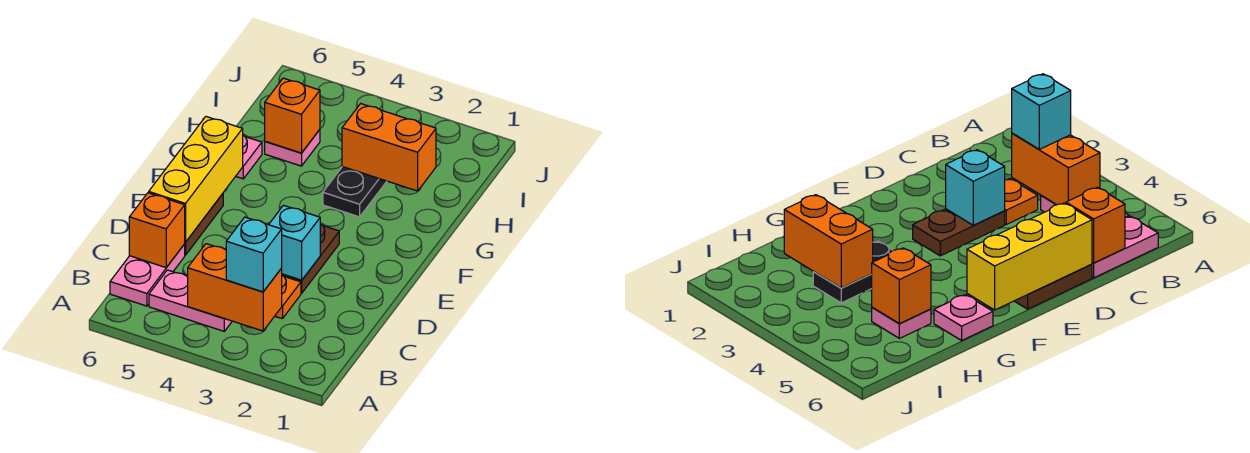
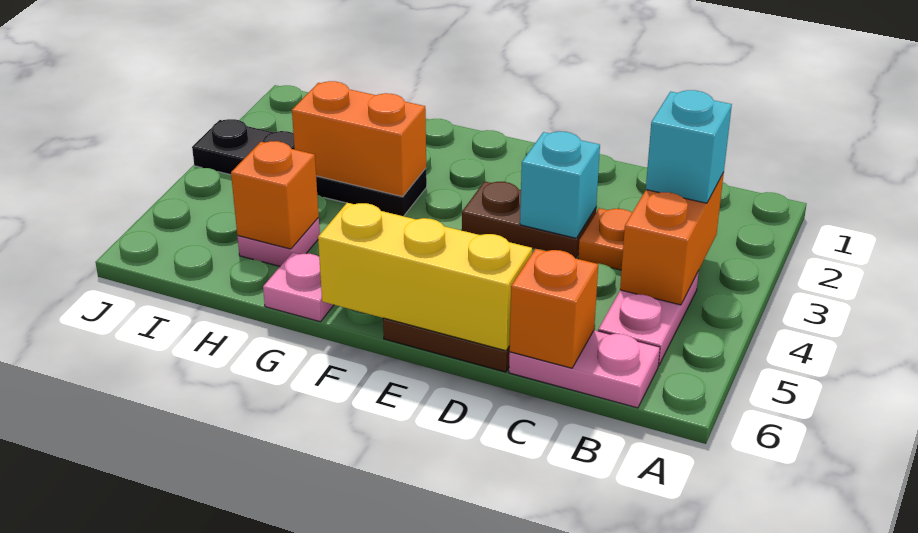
black 1x2 plate [323,167,387,217] -> black 1x4 plate [192,119,427,216]
orange 1x2 brick [342,104,436,191] -> orange 1x2 brick turned to [292,81,426,197]

